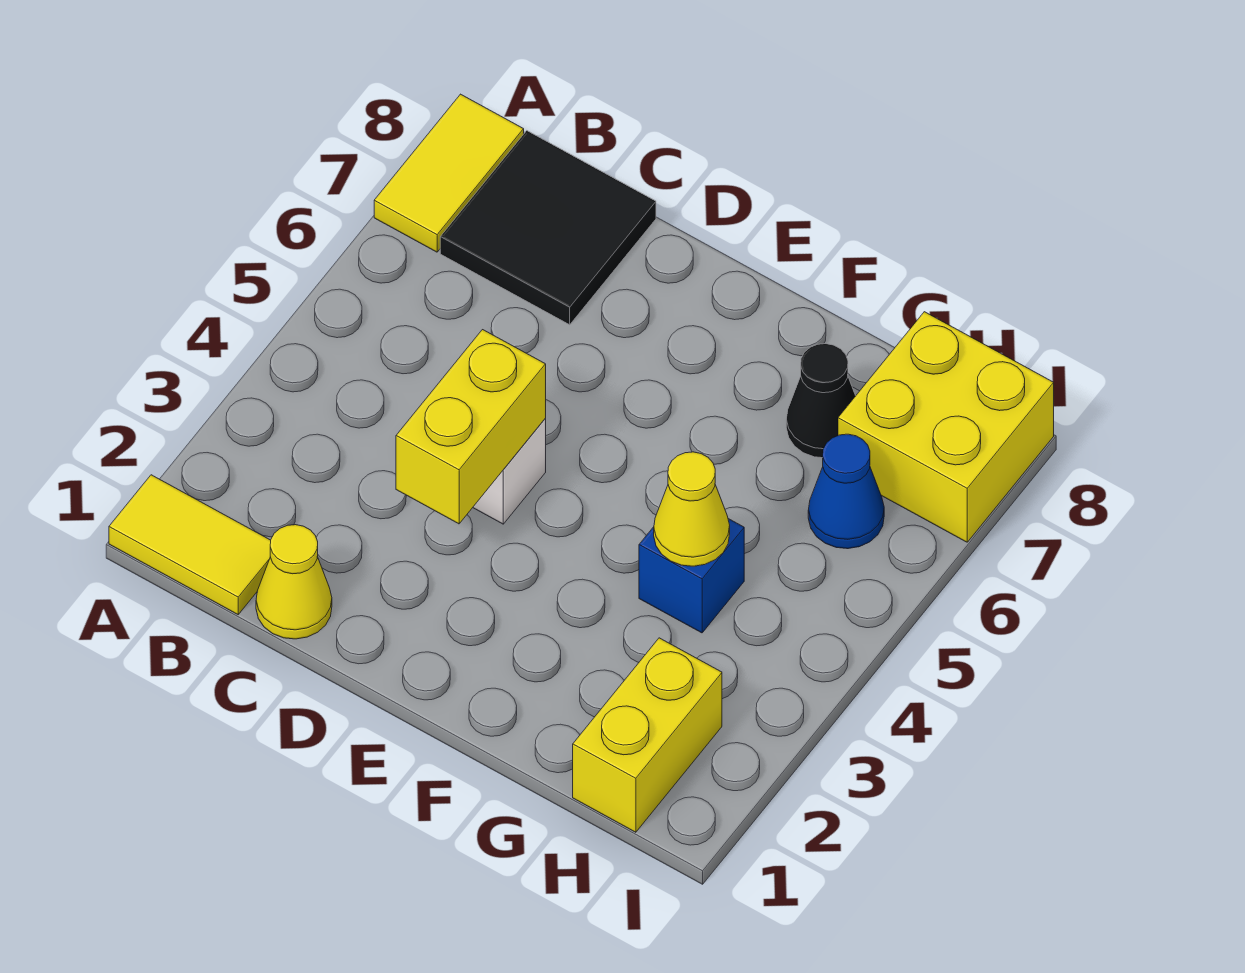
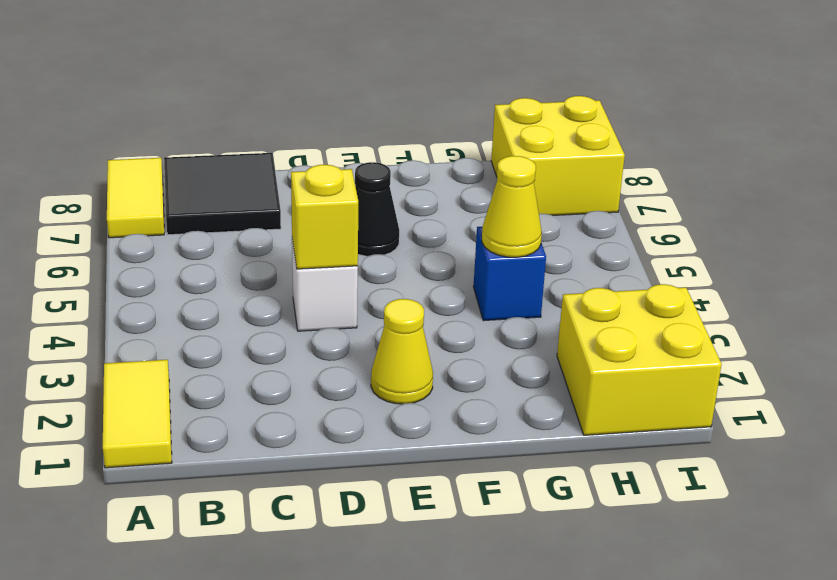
yellow 1x2 tile [109,475,271,615] -> yellow 1x2 tile turned to [103,360,172,468]
yellow 1x1 cone [256,525,332,639] -> yellow 1x1 cone moved to [371,299,433,404]
yellow 1x2 brick [396,330,546,524] -> yellow 1x1 brick [291,165,358,269]
black 1x1 cone [786,344,855,458] -> black 1x1 cone moved to [355,162,399,256]
yellow 1x2 brick [573,638,722,832] -> yellow 2x2 brick [557,284,722,435]
blue 1x1 cone [808,434,884,549] -> none

